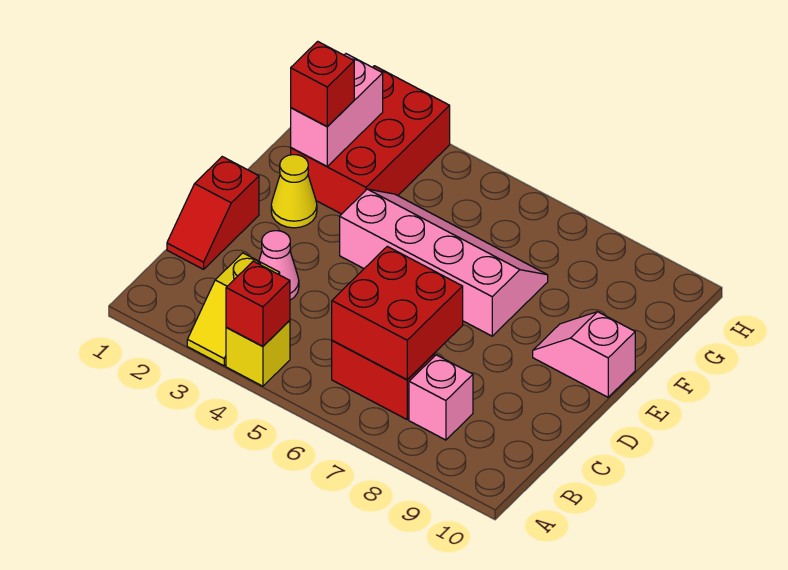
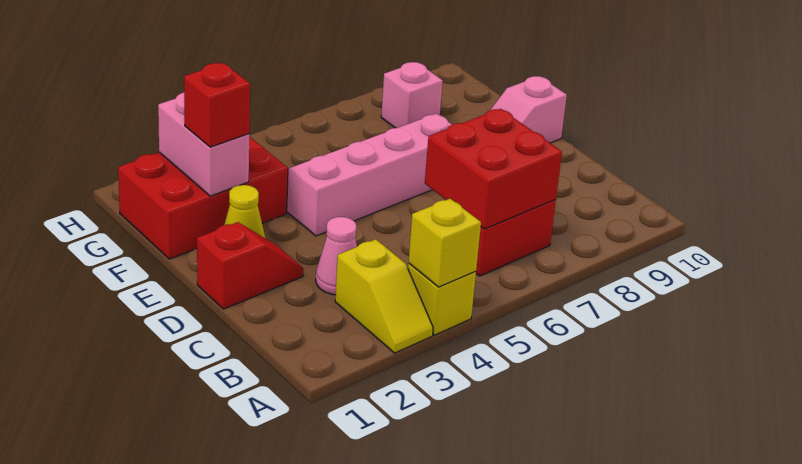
red 1x1 brick [226,261,290,346] -> yellow 1x1 brick [408,199,481,287]
pink 1x1 brick [409,355,473,440] -> pink 1x1 brick moved to [381,62,443,128]
red 1x2 slope [167,157,259,269] -> red 1x2 slope turned to [197,222,303,309]
red 2x3 brick [291,66,450,214] -> red 2x3 brick turned to [118,137,288,259]

